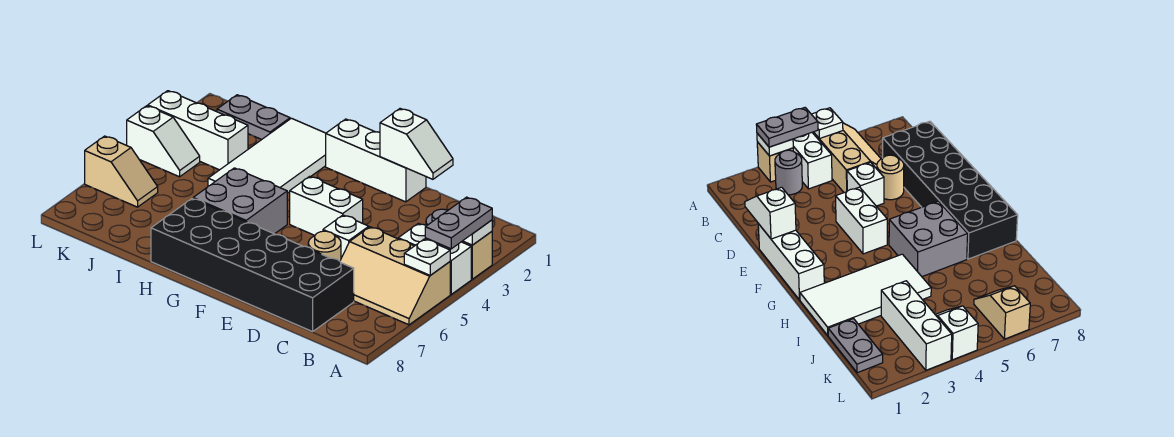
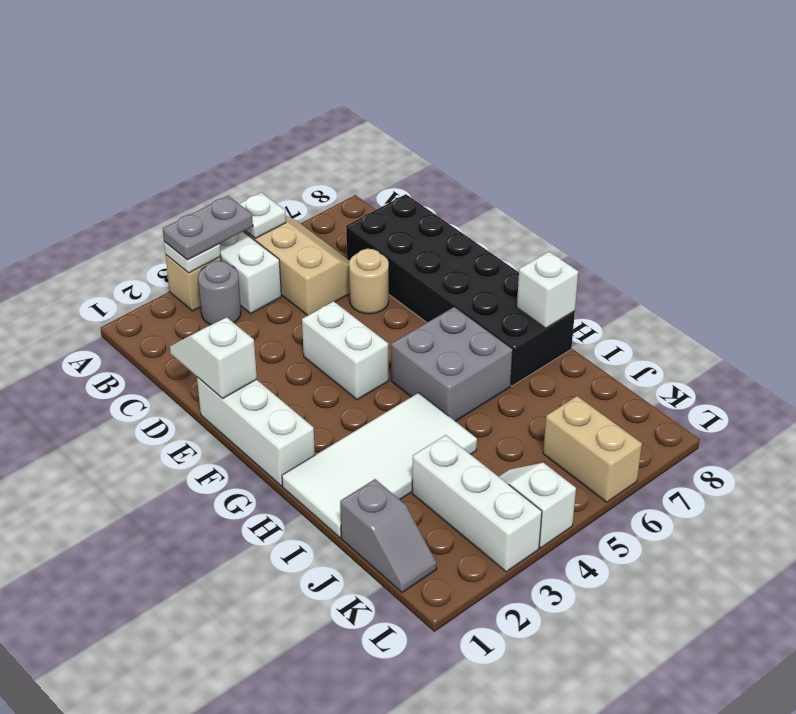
white 1x1 brick [323,215,369,258] -> white 1x1 brick moved to [517,252,578,328]
grey 1x2 plate [217,95,290,140] -> grey 1x2 slope [340,479,437,593]
tan 1x2 slope [85,136,158,207] -> tan 1x2 brick [543,396,642,502]

